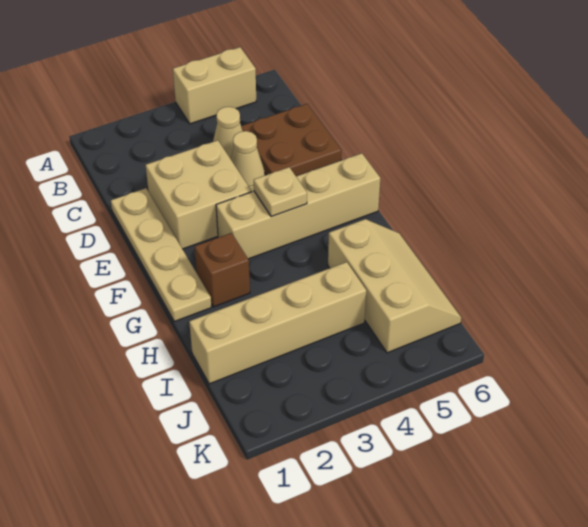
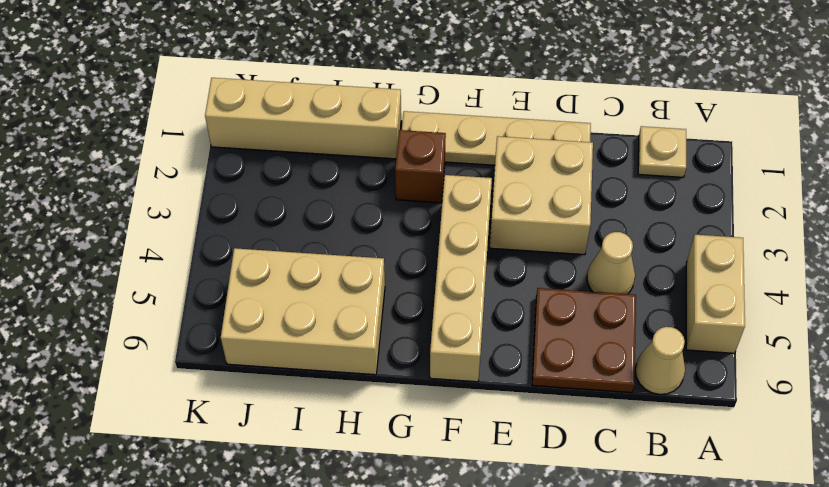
tan 1x1 cone [231,131,265,192] -> tan 1x1 cone moved to [635,327,685,394]
tan 1x1 plate [254,167,307,217] -> tan 1x1 plate moved to [638,126,686,177]
tan 2x3 slope [328,219,461,353] -> tan 2x3 brick [221,248,385,375]
tan 1x4 brick [189,262,366,384] -> tan 1x4 brick turned to [205,78,401,159]

